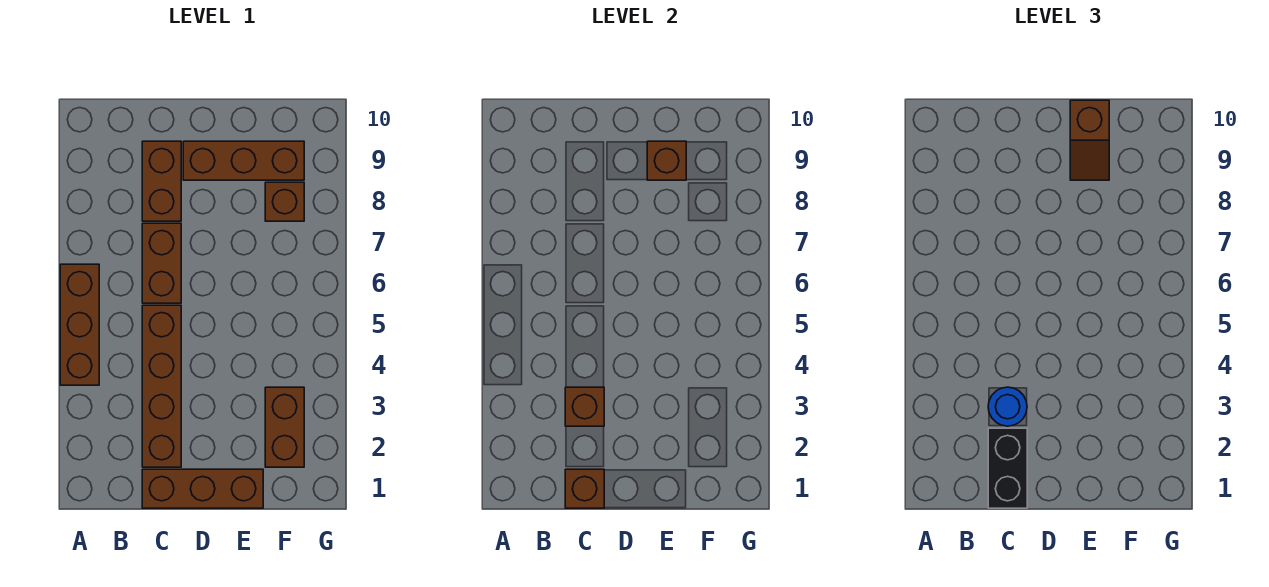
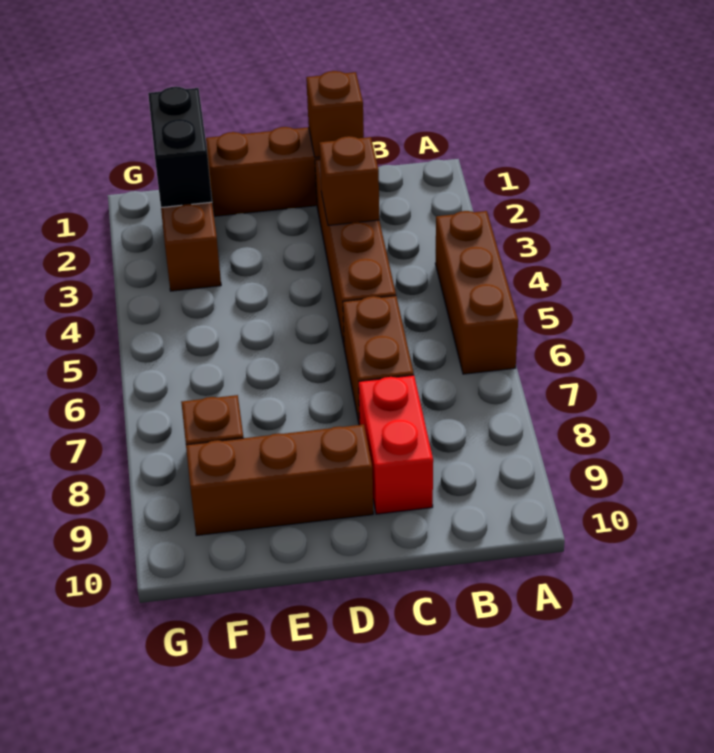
black 1x2 brick [988,428,1027,508] -> black 1x2 brick moved to [148,87,212,208]
blue 1x1 round brick [988,387,1027,426] -> none
brown 1x2 brick [142,141,181,221] -> red 1x2 brick [359,375,433,514]
brown 1x1 brick [647,141,686,180] -> none
brown 1x2 slope [1070,100,1109,180] -> none

